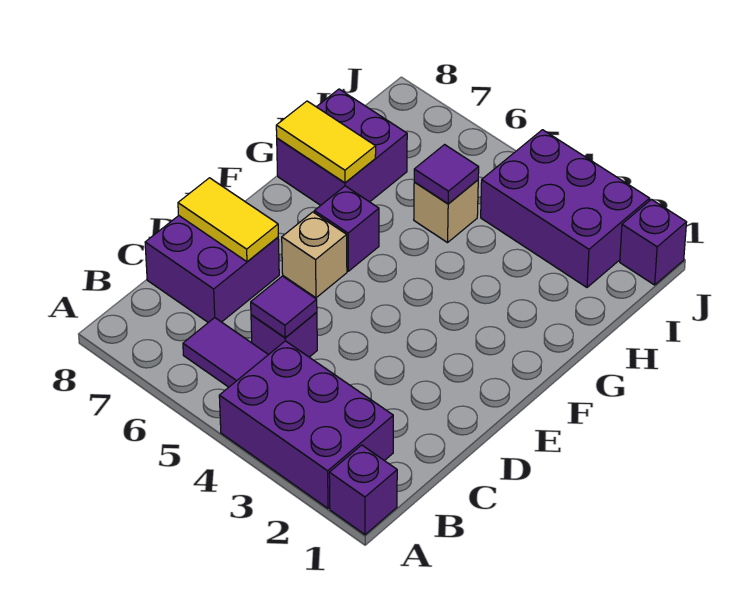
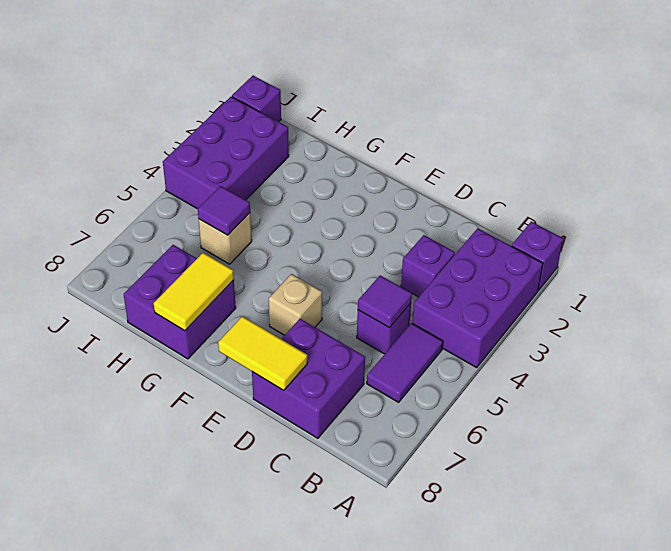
yellow 1x2 tile [178,178,278,262] -> yellow 1x2 tile turned to [218,316,307,391]
purple 1x1 brick [314,186,379,271] -> purple 1x1 brick moved to [401,235,455,297]

